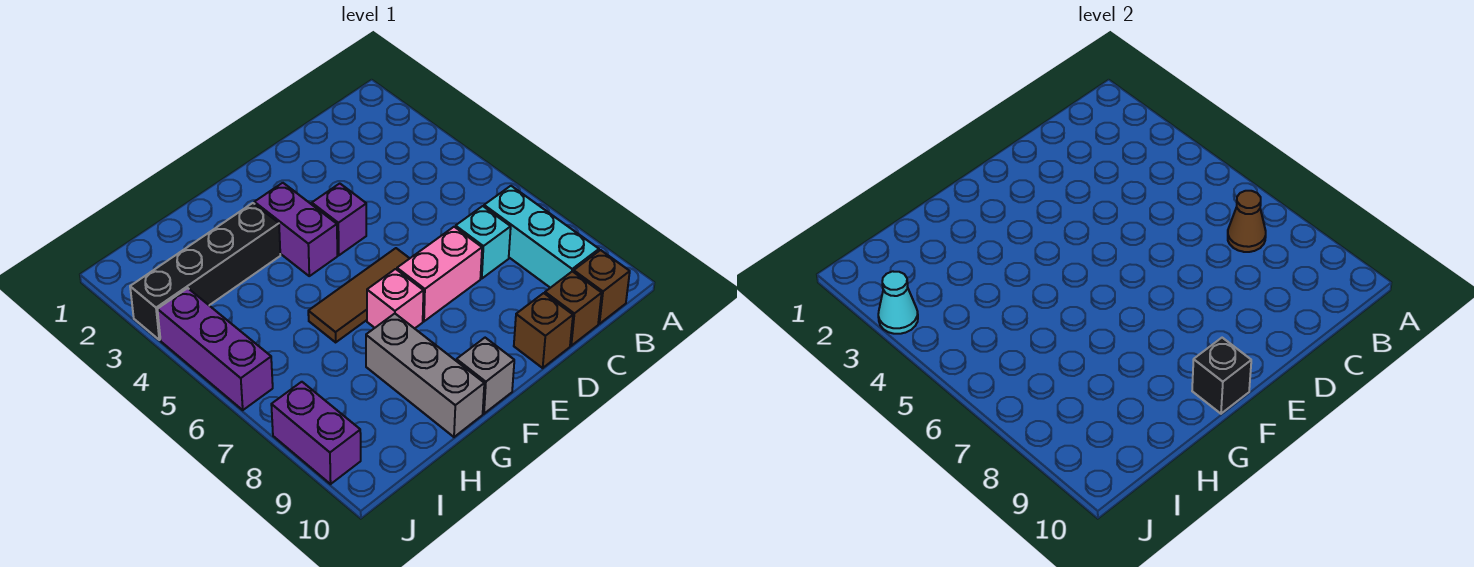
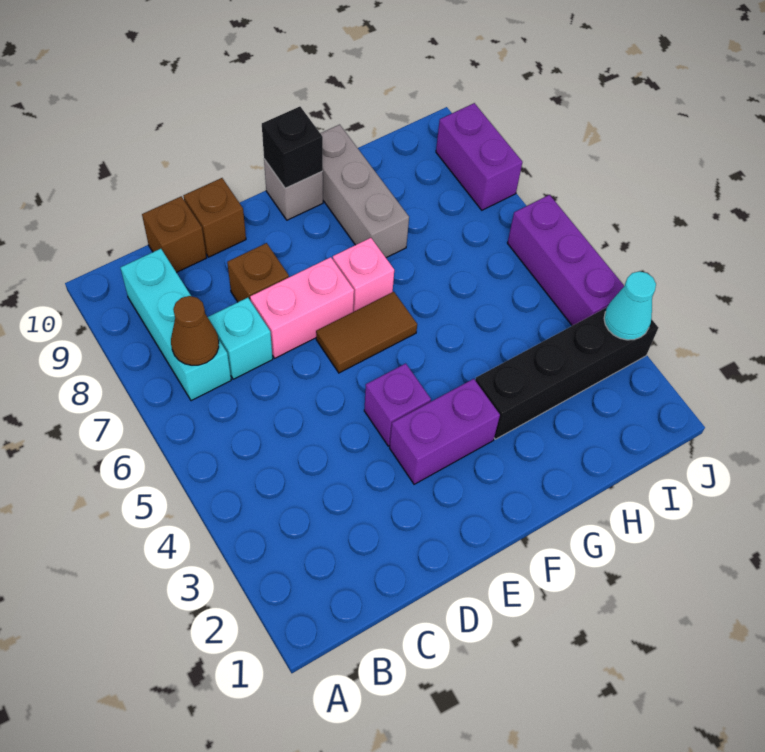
brown 1x1 brick [574,250,630,324] -> brown 1x1 brick moved to [227,243,289,302]
brown 1x3 tile [308,248,410,342] -> brown 1x2 tile [316,292,417,373]
purple 1x2 brick [254,183,337,276] -> purple 1x2 brick turned to [390,379,500,484]

